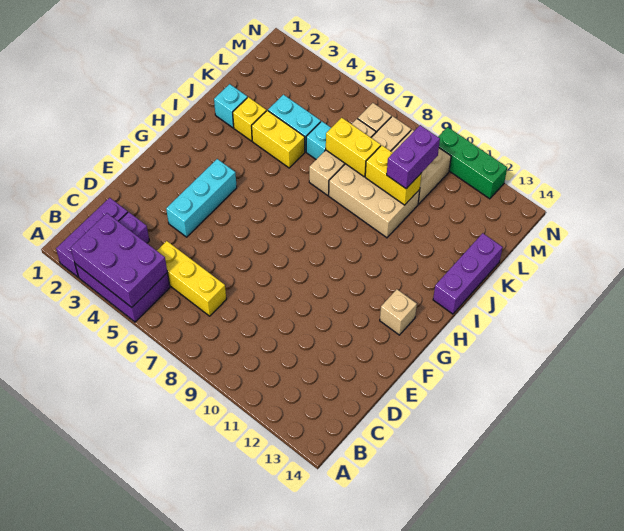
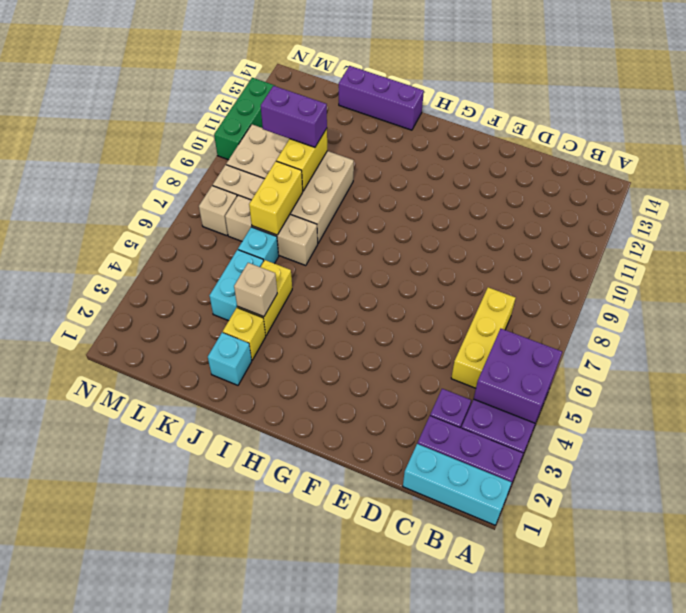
purple 2x3 brick [71,213,167,307] -> purple 2x2 brick [474,329,562,423]
cyan 1x3 brick [166,159,237,237] -> cyan 1x3 brick moved to [403,444,512,525]
tan 1x1 brick [380,289,417,335] -> tan 1x1 brick moved to [234,263,277,317]

